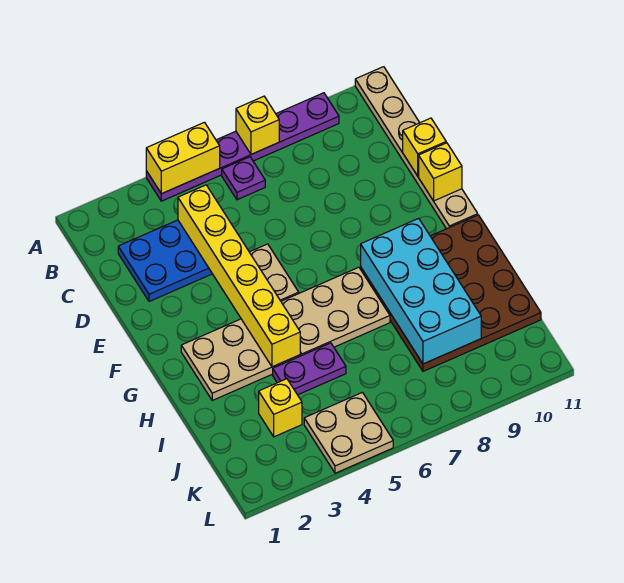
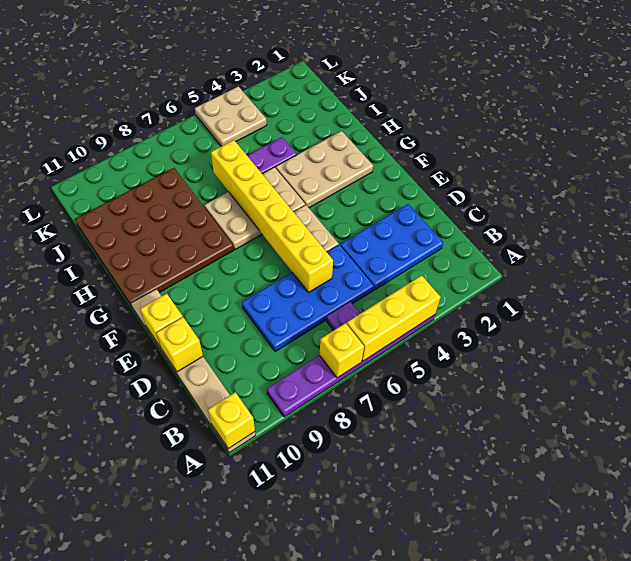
yellow 1x2 brick [146,122,220,194] -> yellow 1x3 brick [347,275,441,361]
yellow 1x6 brick [178,185,300,367] -> yellow 1x6 brick moved to [211,140,333,292]
none -> blue 2x4 plate [242,245,374,352]
cyan 2x4 brick [361,218,481,364] -> none
yellow 1x1 brick [259,379,302,437] -> yellow 1x1 brick moved to [208,392,255,449]

